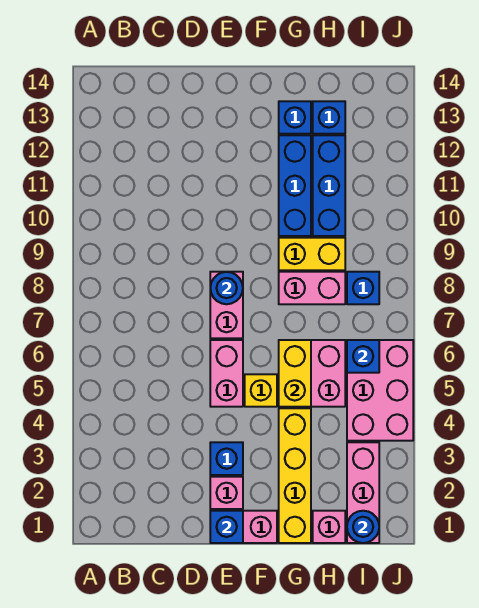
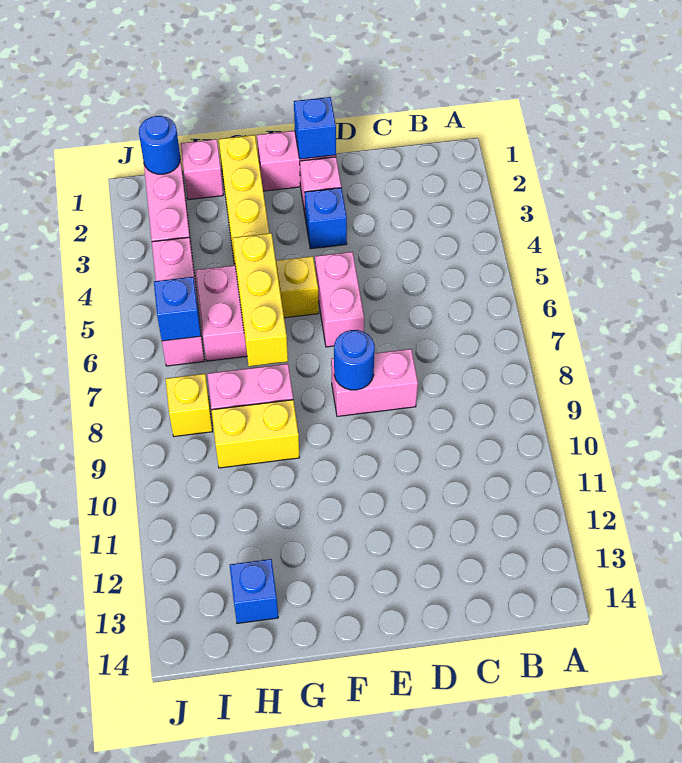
pink 1x2 brick [210,272,243,338] -> pink 1x2 brick turned to [331,349,418,416]
yellow 1x2 brick [279,340,311,407] -> yellow 1x3 brick [233,233,288,366]
blue 1x3 brick [279,135,311,236] -> none
blue 1x1 brick [279,101,311,134] -> none
blue 1x3 brick [313,135,345,236] -> none
pink 2x3 brick [347,340,413,441] -> pink 1x3 brick [152,237,204,366]
blue 1x1 brick [347,272,379,304] -> yellow 1x1 brick [166,374,212,437]

